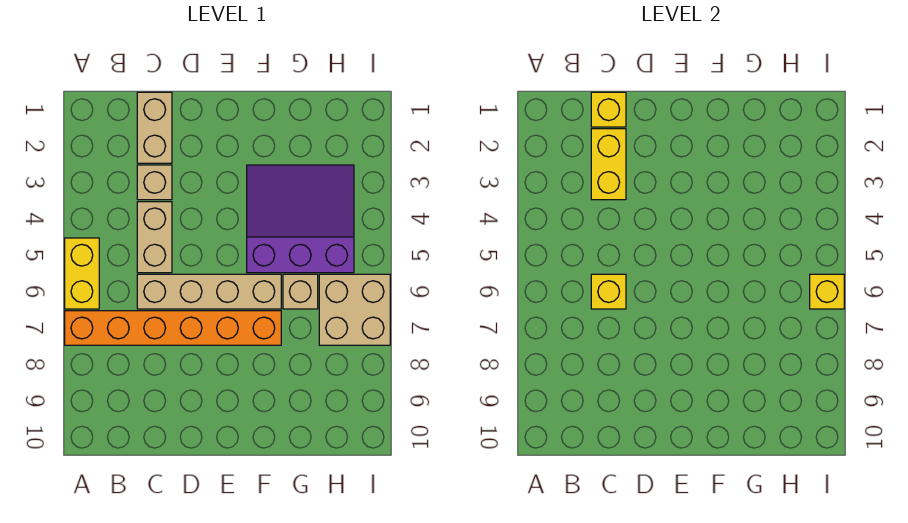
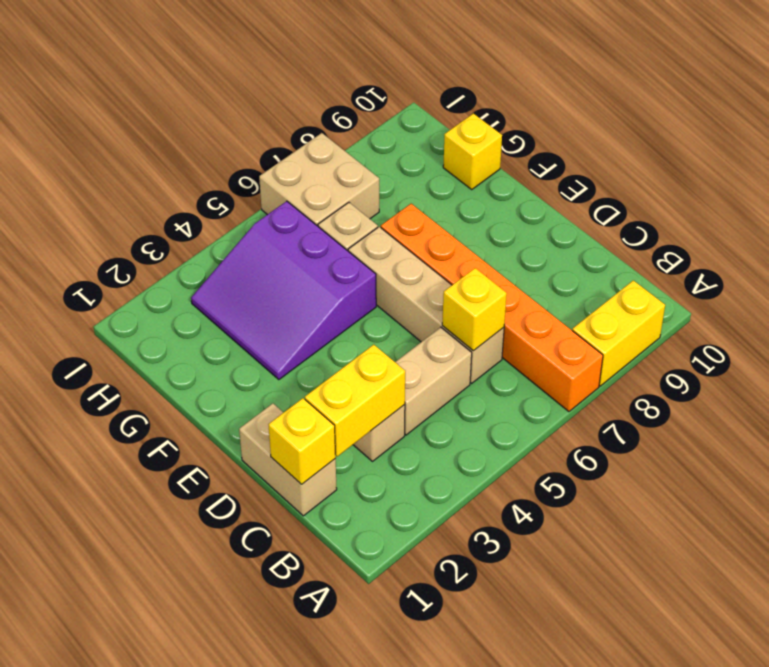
yellow 1x2 brick [65,238,99,309] -> yellow 1x2 brick moved to [572,280,665,386]
tan 1x2 brick [137,92,172,163] -> tan 1x2 brick turned to [239,404,337,516]
yellow 1x1 brick [810,274,844,309] -> yellow 1x1 brick moved to [443,113,502,189]

